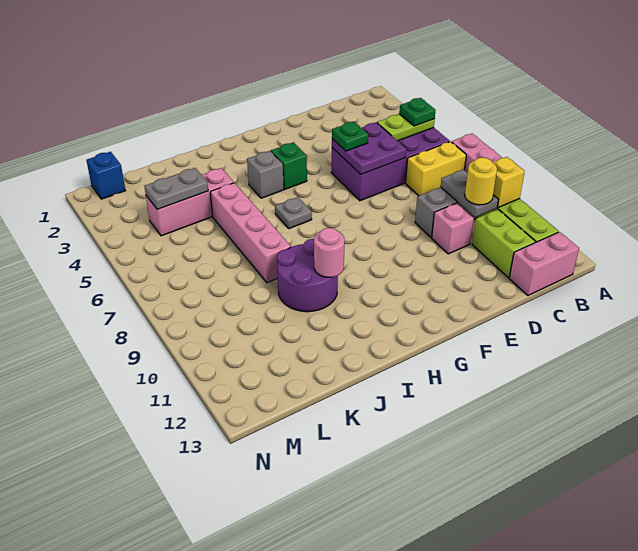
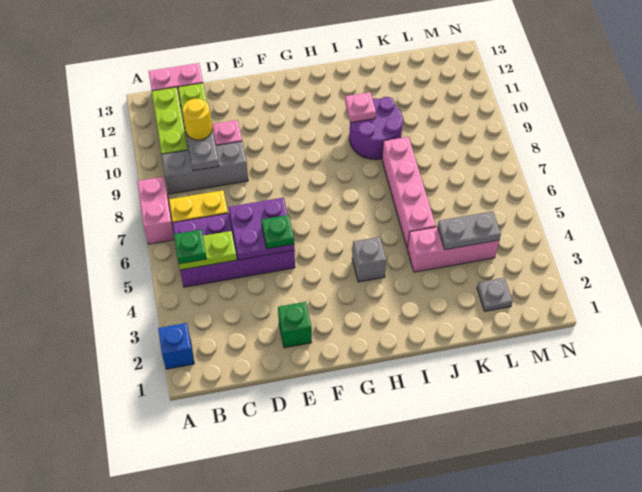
yellow 1x1 brick [492,157,525,207] -> none
green 1x1 brick [271,142,307,189] -> green 1x1 brick moved to [278,302,312,348]
grey 1x1 plate [275,197,312,229] -> grey 1x1 plate moved to [477,278,512,311]
pink 1x1 round brick [314,228,345,277] -> pink 1x1 plate [345,92,376,122]
blue 1x1 brick [86,152,125,199] -> blue 1x1 brick moved to [158,323,194,369]

